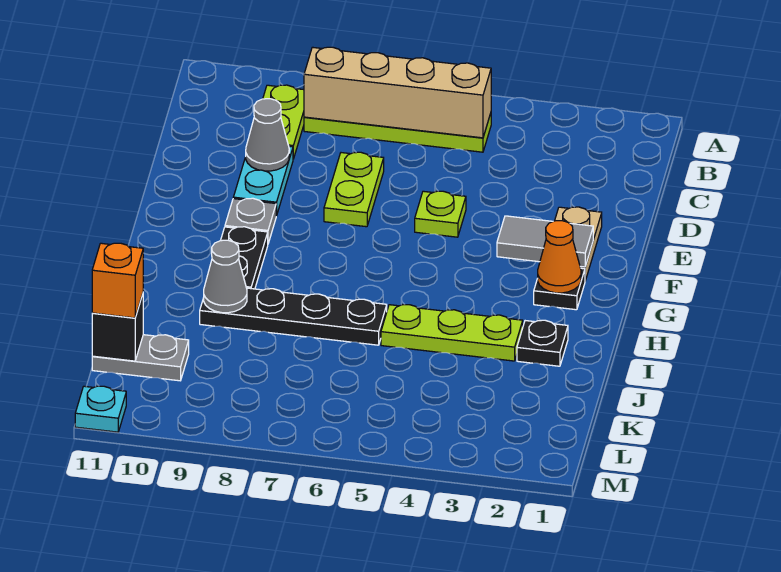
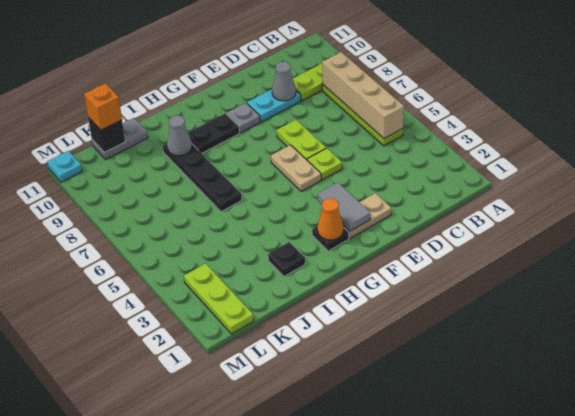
lime 1x2 plate [324,152,384,227] -> lime 1x2 plate turned to [277,120,326,160]
none -> tan 1x2 plate [271,145,321,191]
lime 1x3 plate [381,305,523,361] -> lime 1x3 plate moved to [184,263,254,334]
grey 1x2 plate [92,335,189,381] -> grey 1x2 plate turned to [92,118,148,159]

